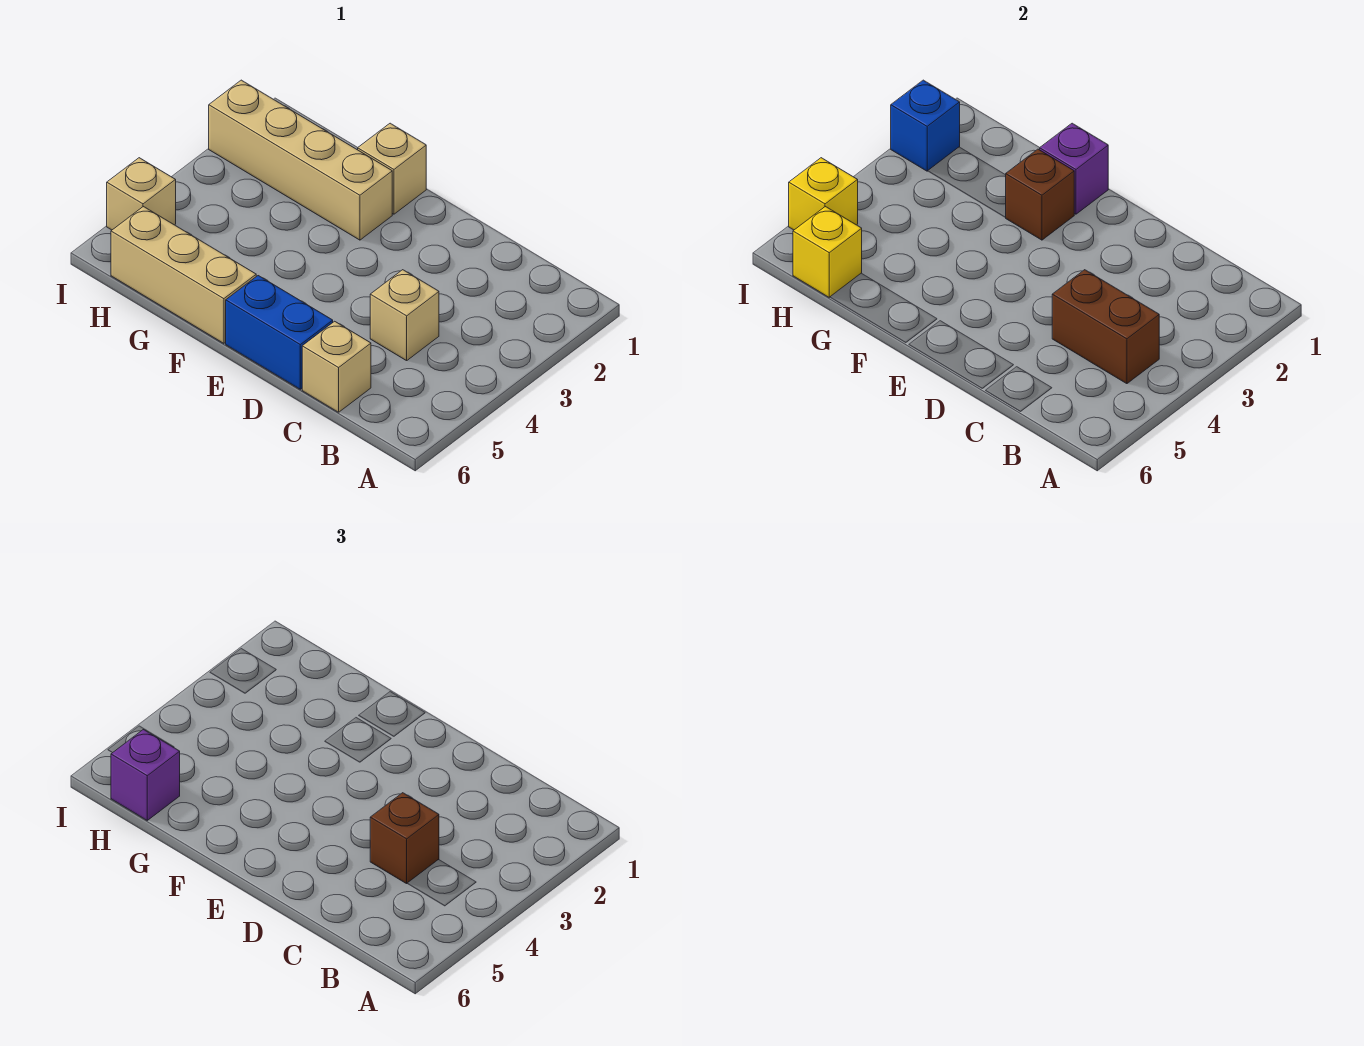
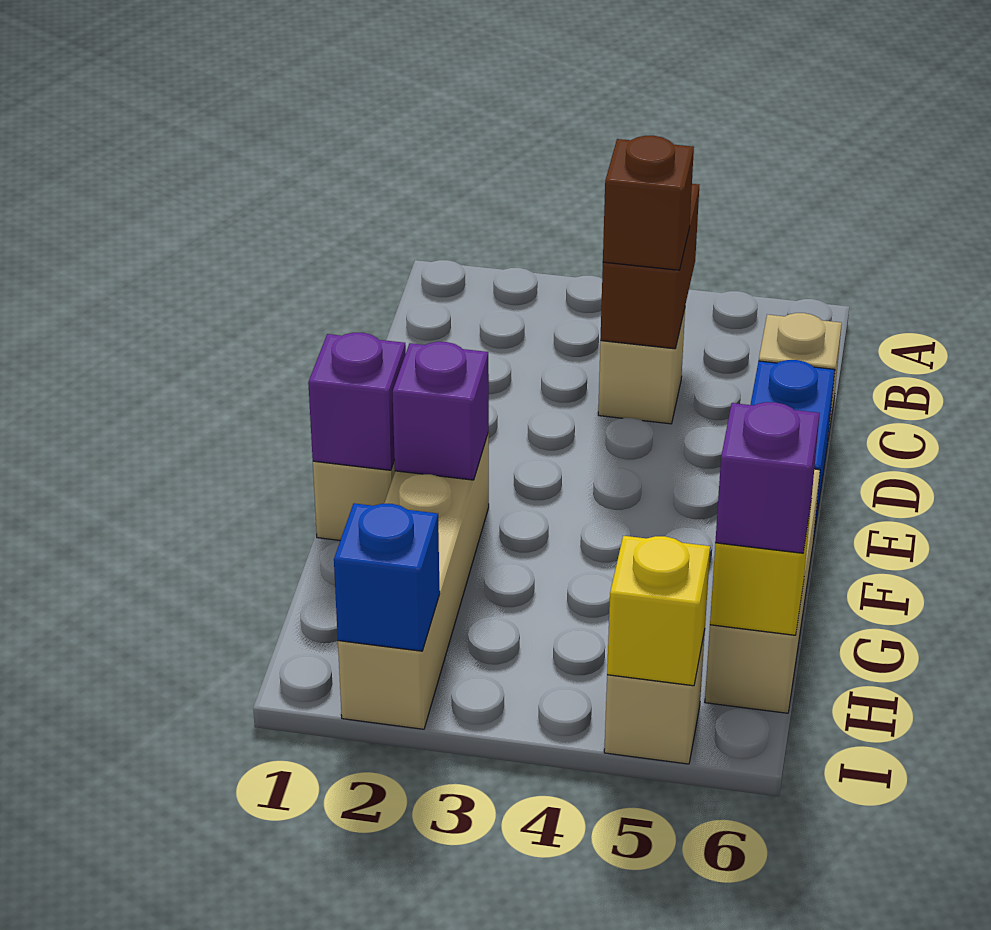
brown 1x1 brick [1005,149,1074,240] -> purple 1x1 brick [393,342,489,480]

